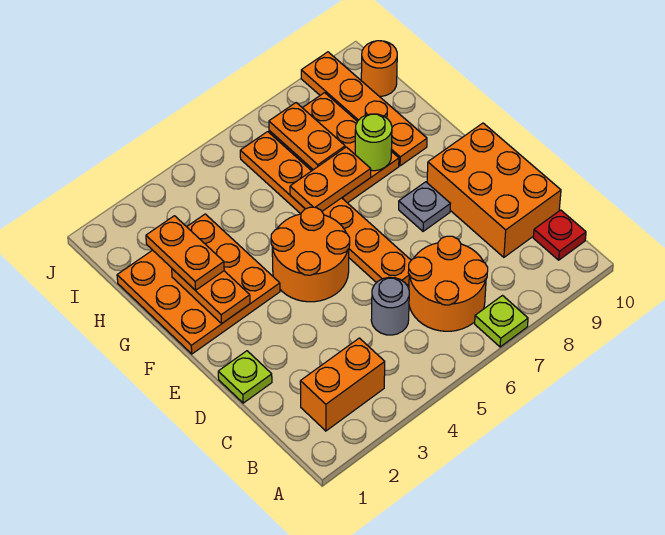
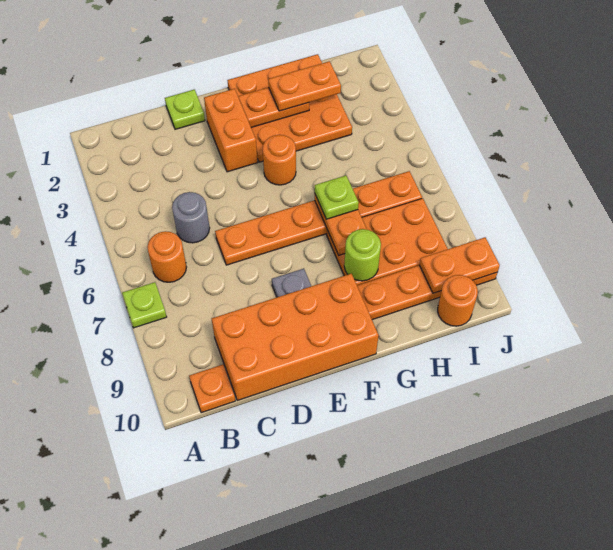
orange 1x2 brick [300,338,385,431] -> orange 1x2 brick moved to [204,89,257,172]
orange 2x2 round brick [408,236,488,331] -> orange 1x1 round brick [148,231,186,282]
red 1x1 plate [533,210,586,260] -> orange 1x1 plate [189,365,235,413]
orange 2x3 brick [427,123,561,257] -> orange 2x4 brick [212,274,379,401]
orange 2x2 round brick [271,207,350,302] -> orange 1x1 round brick [263,135,296,185]
none -> lime 1x1 plate [315,175,359,219]
orange 1x2 plate [269,103,345,170] -> orange 1x2 plate moved to [419,237,500,293]

